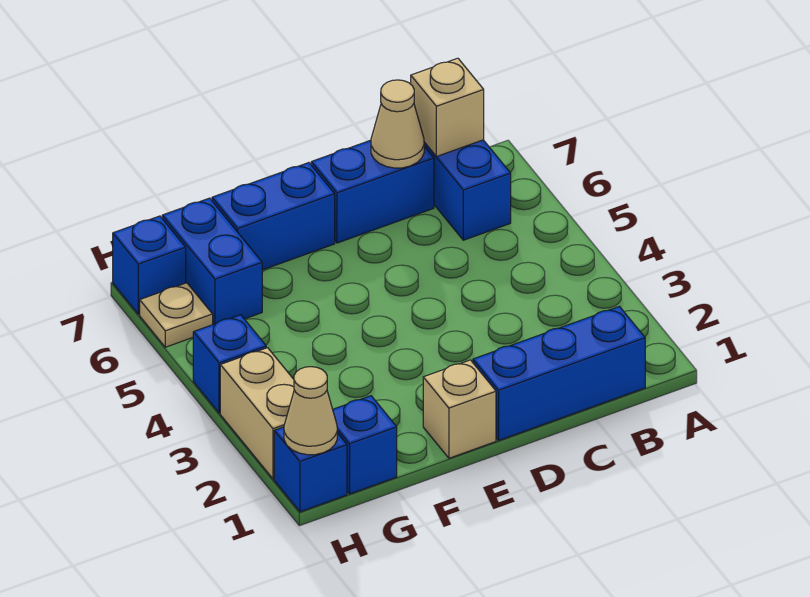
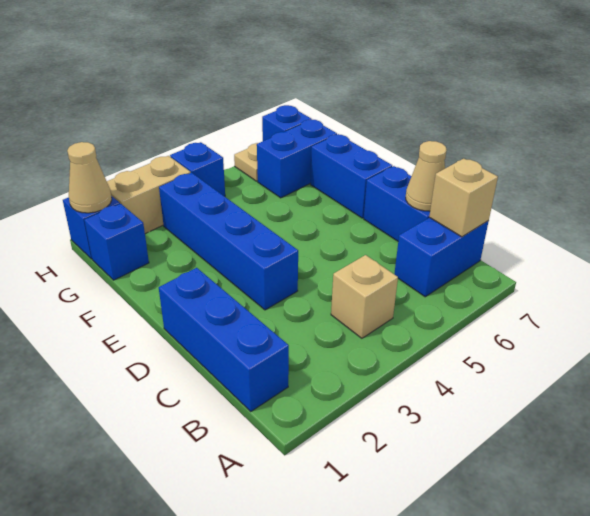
none -> blue 1x4 brick [159,173,298,310]
tan 1x1 brick [423,360,496,458] -> tan 1x1 brick moved to [331,255,398,338]

